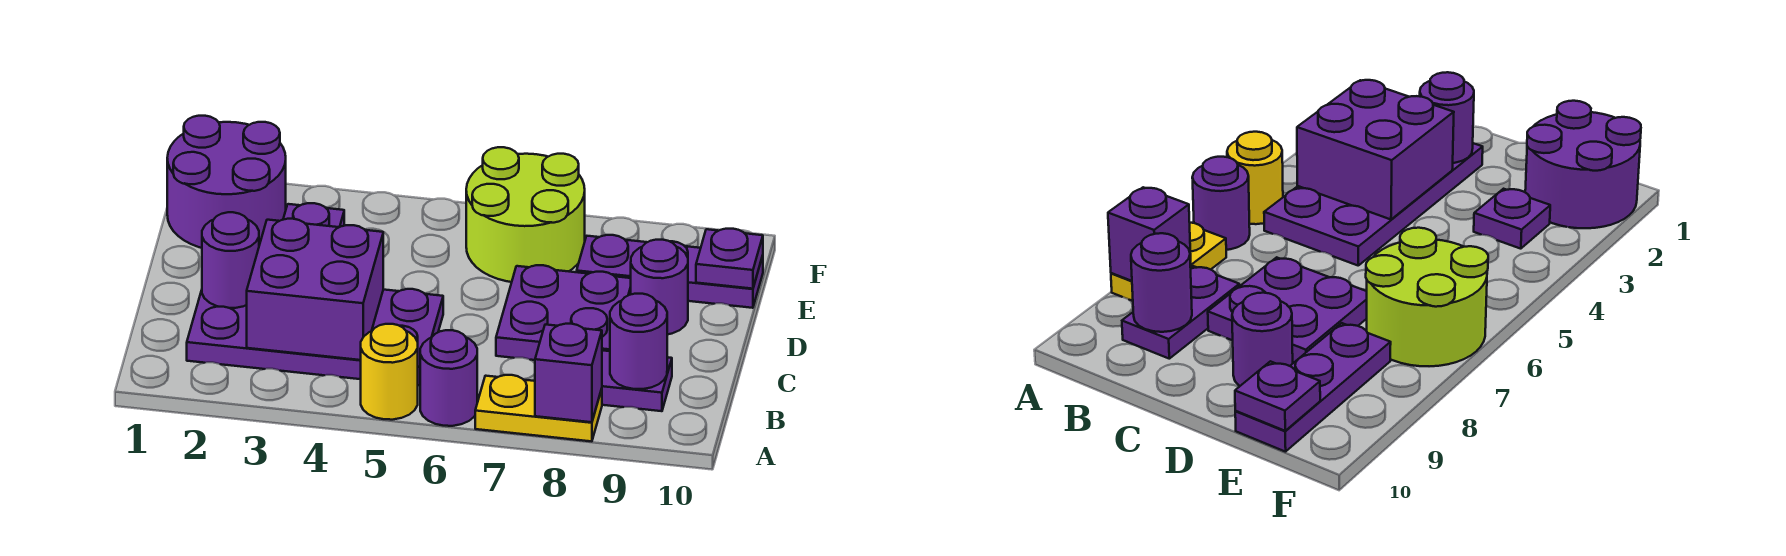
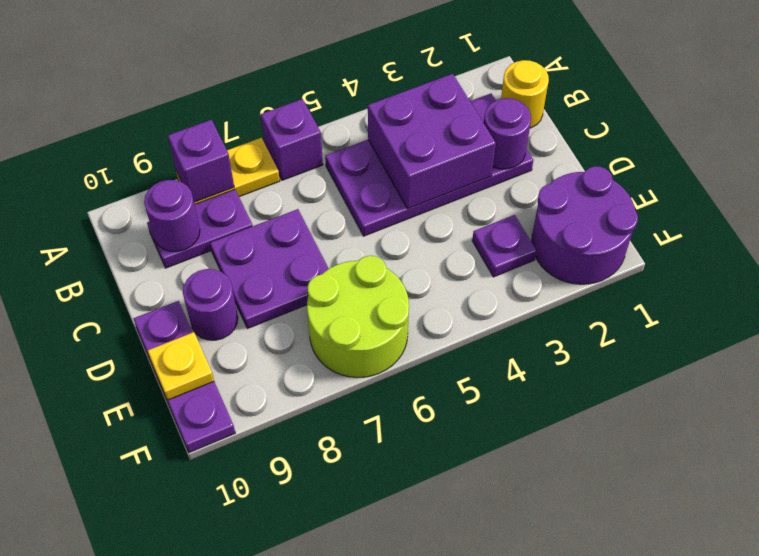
yellow 1x1 round brick [361,324,418,420] -> yellow 1x1 round brick moved to [501,60,549,128]
purple 1x1 round brick [420,330,477,426] -> purple 1x1 brick [261,99,323,180]
purple 1x3 plate [577,235,763,308] -> purple 1x3 plate turned to [134,301,235,453]
purple 1x1 plate [696,229,763,289] -> yellow 1x1 plate [148,332,214,400]

